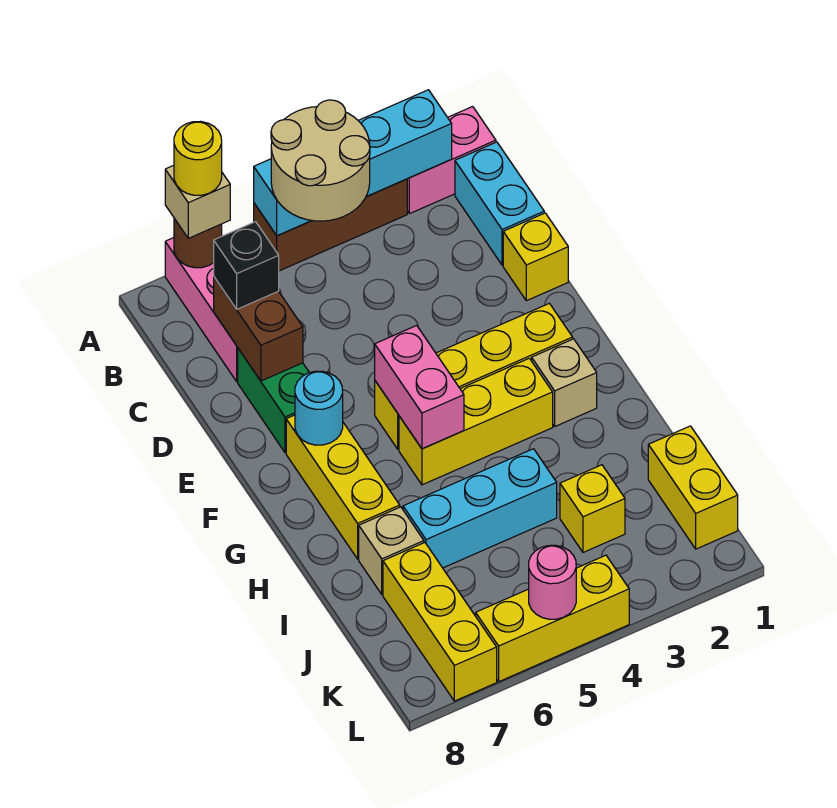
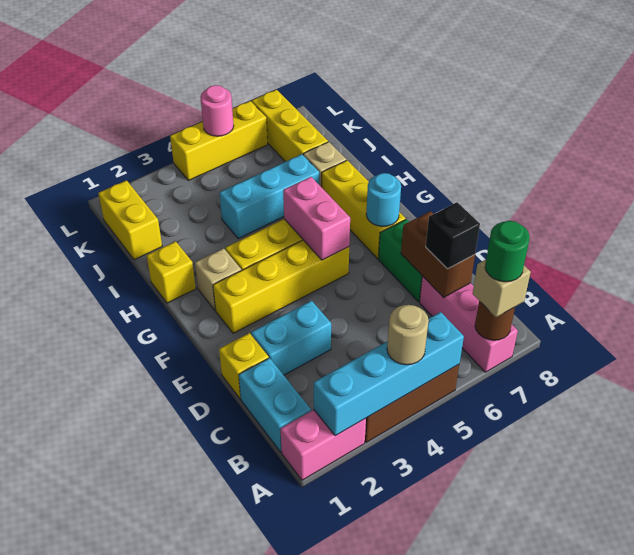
tan 2x2 round brick [271,100,370,221] -> tan 1x1 round brick [387,305,429,365]
yellow 1x1 round brick [174,121,222,195] -> green 1x1 round brick [485,221,530,282]
none -> cyan 1x2 brick [251,301,331,375]
yellow 1x1 brick [560,465,625,552] -> yellow 1x1 brick moved to [147,241,196,303]

